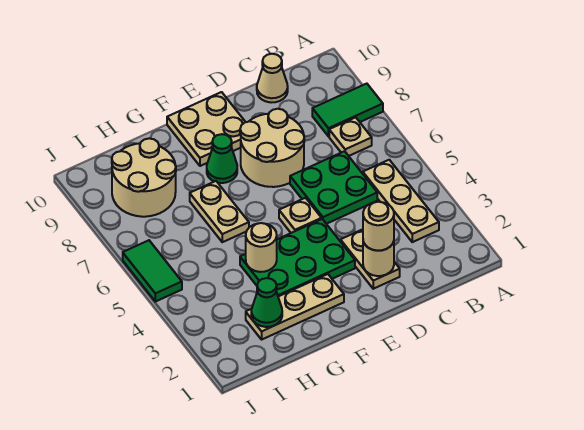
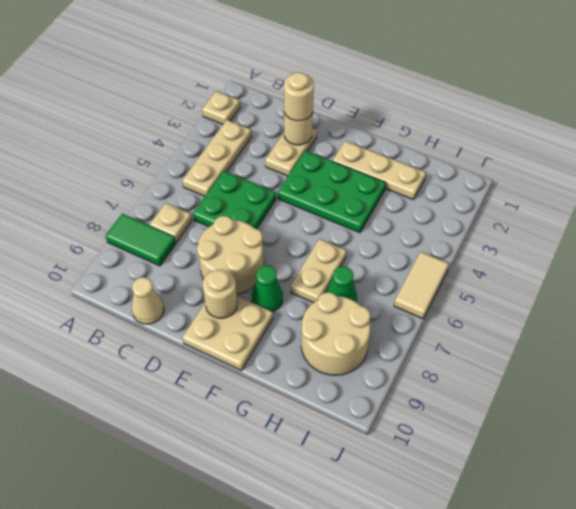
tan 1x1 plate [279,198,322,233] -> tan 1x1 plate moved to [202,91,240,124]
tan 1x1 round brick [246,223,277,272] -> tan 1x1 round brick moved to [203,270,237,318]
green 1x1 cone [251,278,282,327] -> green 1x1 cone moved to [326,266,357,302]
green 1x2 tile [123,240,182,302] -> tan 1x2 tile [394,252,449,319]

